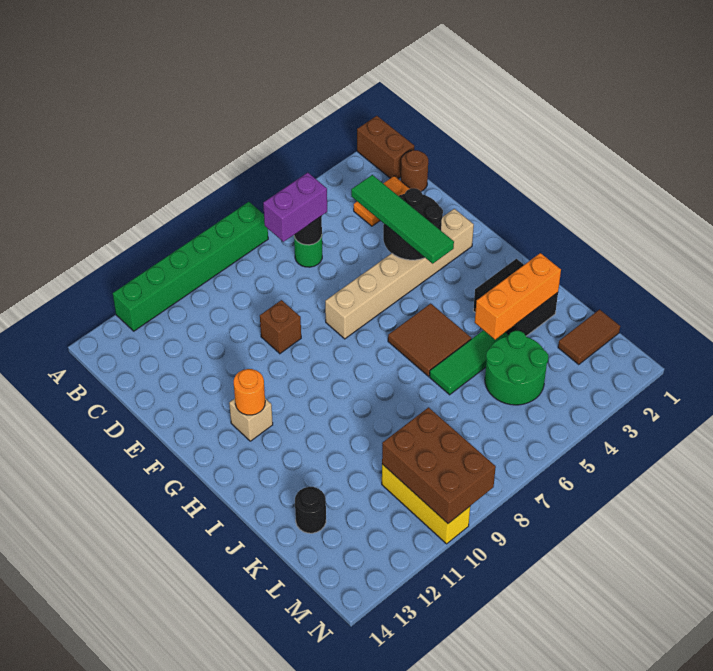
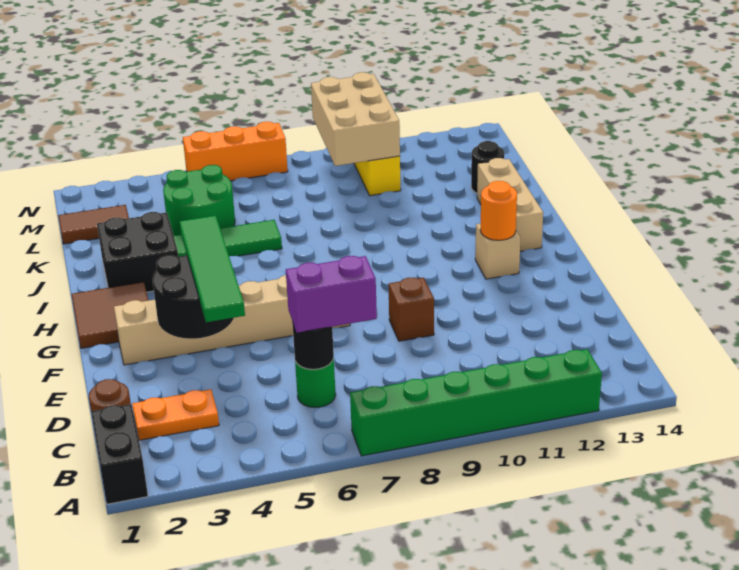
brown 1x2 brick [357,116,414,179] -> black 1x2 brick [91,404,148,504]
brown 2x2 tile [388,303,471,376] -> brown 2x2 tile moved to [71,282,148,348]
none -> tan 1x3 brick [477,158,543,251]
orange 1x3 brick [475,253,561,340] -> orange 1x3 brick moved to [183,122,288,181]
brown 2x3 brick [382,407,496,523] -> tan 2x3 brick [311,72,400,166]

